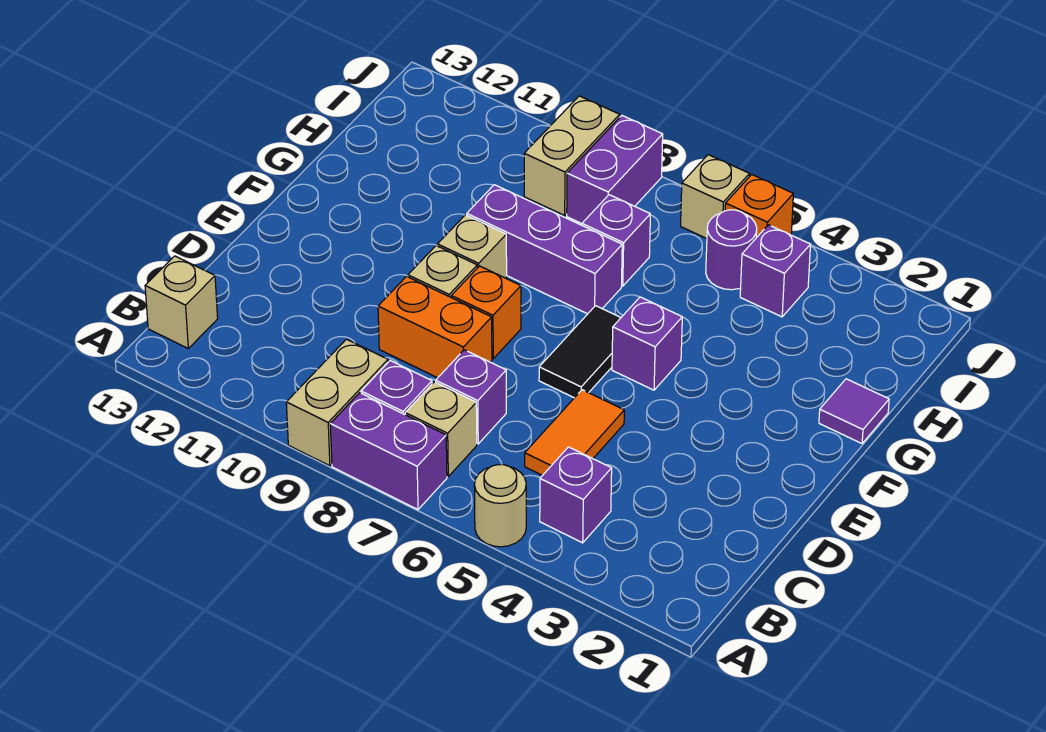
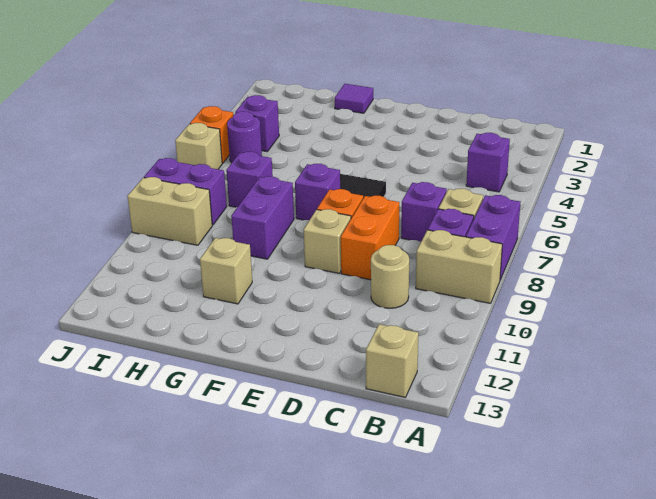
tan 1x1 round brick [474,465,526,547] -> tan 1x1 round brick moved to [371,245,409,308]
orange 1x2 tile [525,390,624,476] -> none
purple 1x1 brick [612,297,682,390] -> purple 1x1 brick moved to [295,164,340,220]
tan 1x1 brick [437,215,507,278] -> tan 1x1 brick moved to [200,238,252,304]
purple 1x3 brick [467,185,622,314] -> purple 1x2 brick [231,176,294,259]

